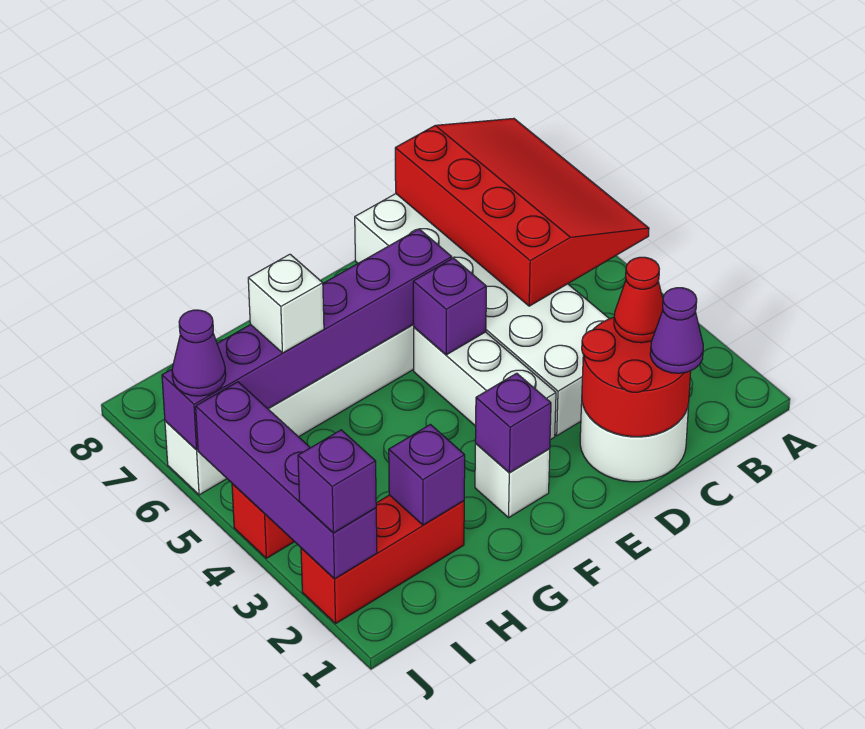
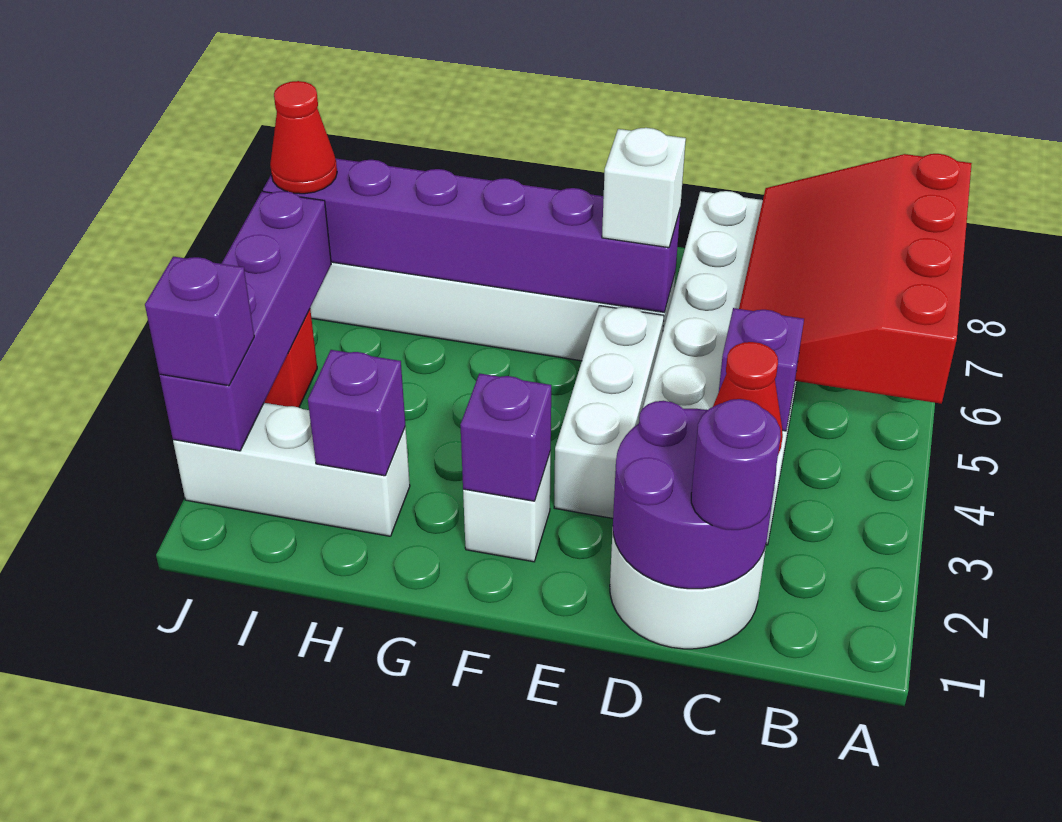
red 3x4 slope [395,118,649,306] -> red 3x4 slope turned to [739,154,972,404]
red 2x2 round brick [582,317,691,437] -> purple 2x2 round brick [613,401,776,589]
purple 1x1 cone [650,288,703,373] -> purple 1x1 round brick [691,399,781,530]
purple 1x1 brick [413,258,486,355] -> purple 1x1 brick moved to [719,308,804,431]
red 1x3 brick [301,495,464,623] -> white 1x3 brick [173,403,410,536]
white 1x1 brick [248,254,324,353] -> white 1x1 brick moved to [602,128,686,248]
purple 1x1 cone [172,310,226,396] -> red 1x1 cone [270,81,337,194]

